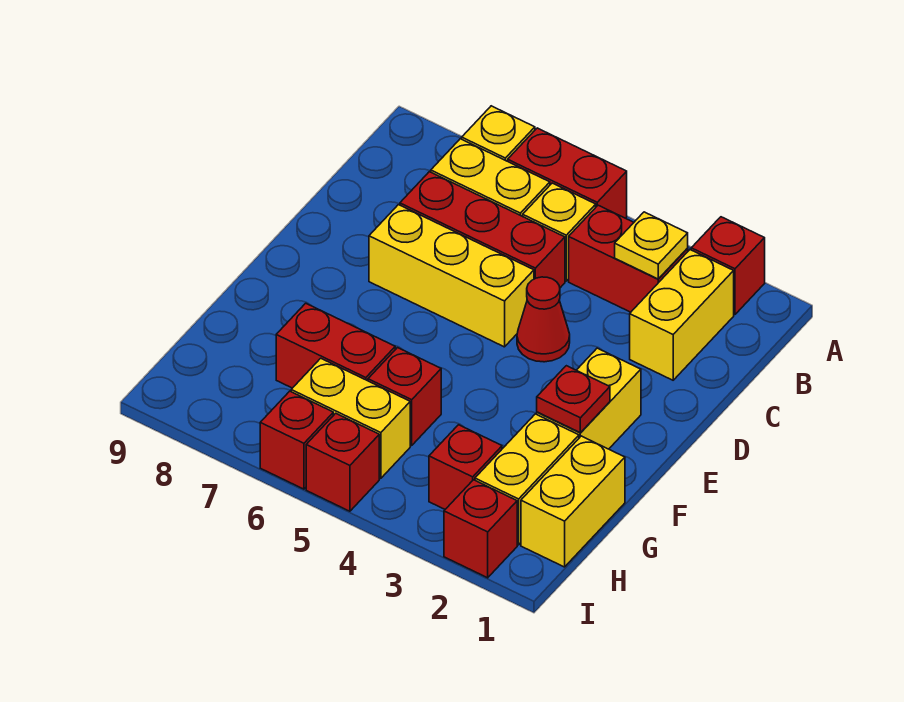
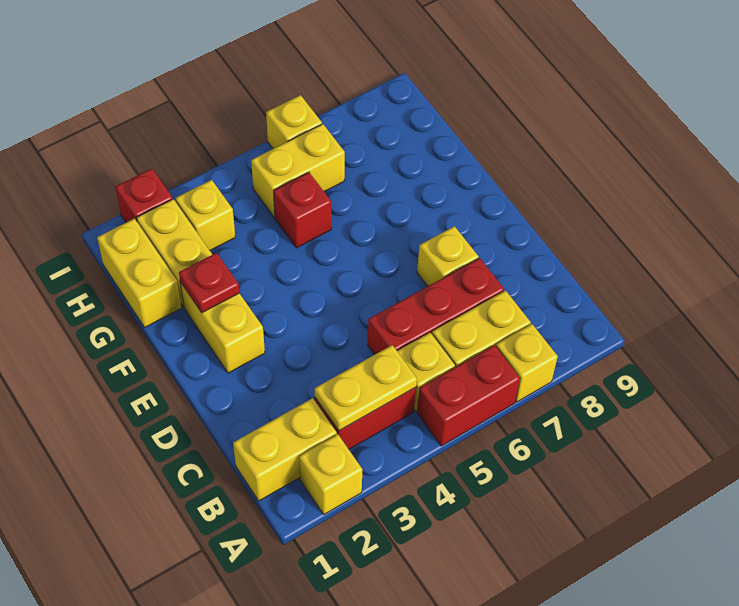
red 1x1 brick [691,217,765,315] -> yellow 1x1 brick [299,434,362,514]
yellow 1x2 brick [630,250,734,380] -> yellow 1x2 brick turned to [233,398,337,501]
yellow 1x1 plate [615,212,688,279] -> yellow 1x2 plate [315,345,417,431]
red 1x1 cone [517,277,570,362] -> none
yellow 1x3 brick [369,205,534,347] -> yellow 1x1 brick [417,226,478,286]
red 1x2 brick [276,303,395,388] -> none
red 1x1 brick [429,425,502,509] -> yellow 1x1 brick [175,180,235,250]
red 1x1 brick [306,413,379,511] -> none
red 1x1 brick [260,391,333,489] -> yellow 1x1 brick [266,95,322,149]

